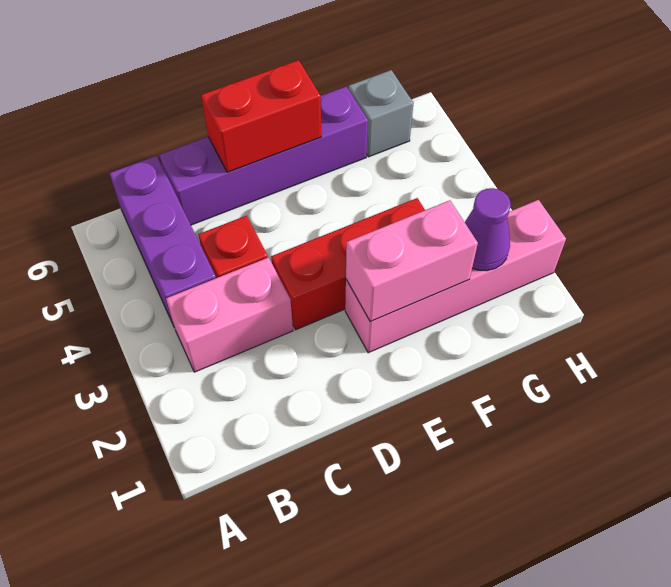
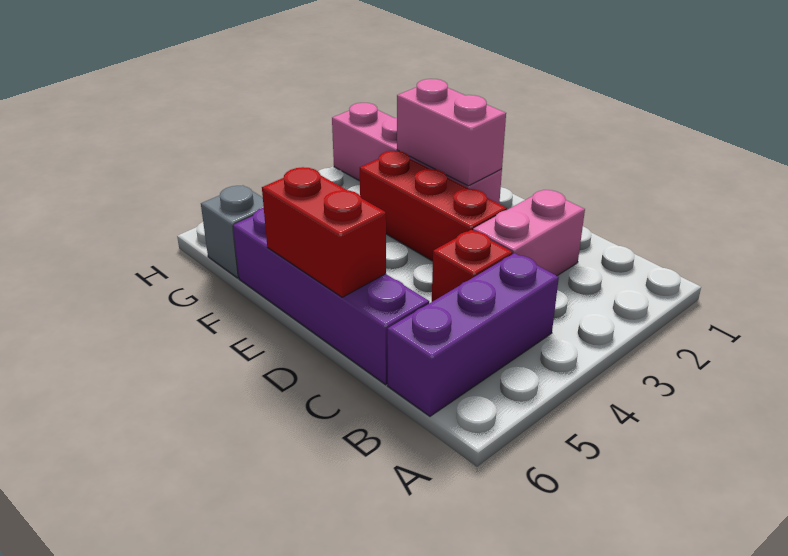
pink 1x2 brick [166,257,293,372] -> pink 1x2 brick turned to [473,190,585,276]
purple 1x1 cone [465,188,511,271] -> none

